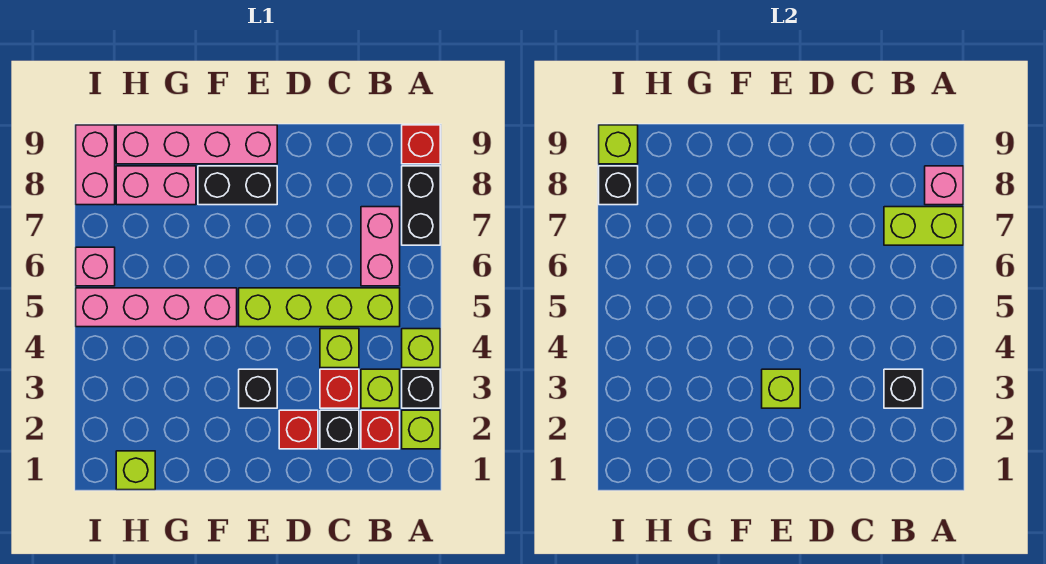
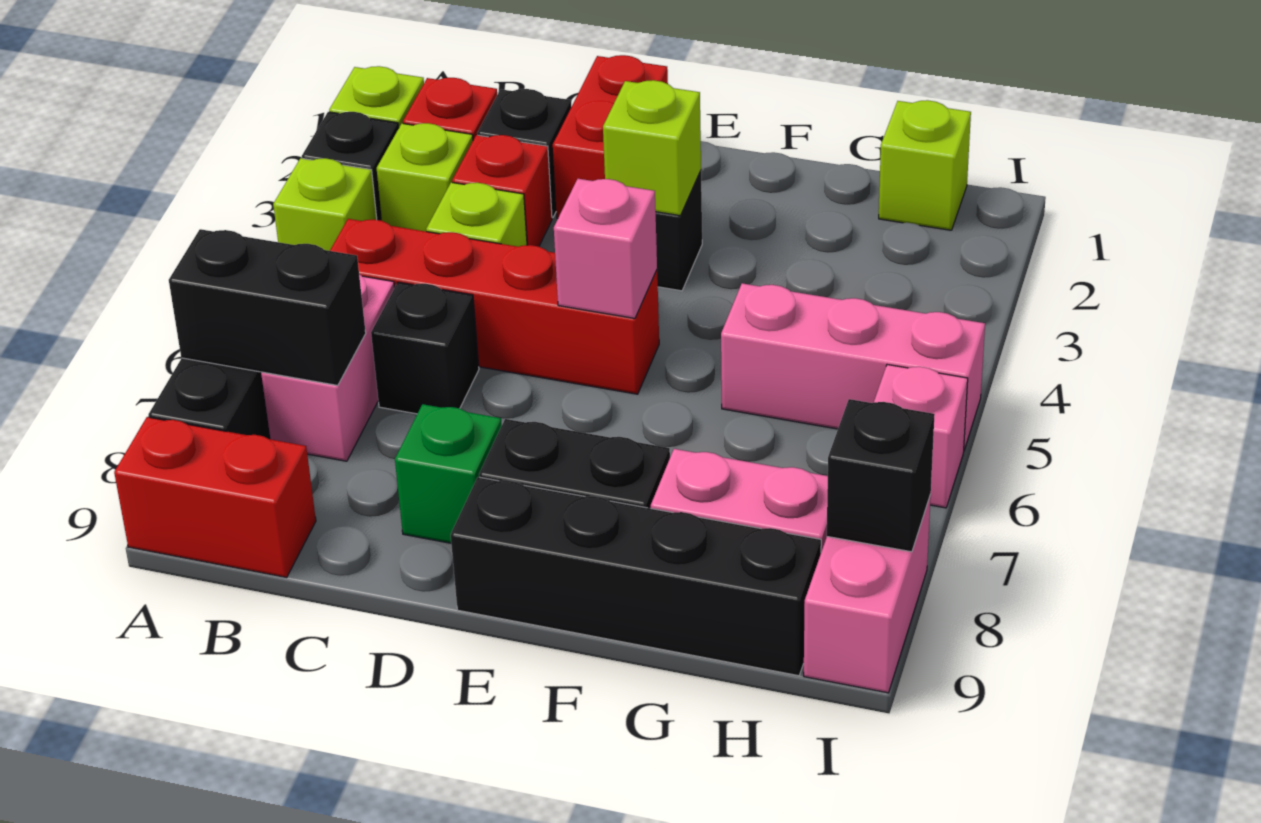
lime 1x2 brick [884,207,963,245] -> black 1x2 brick [169,229,366,385]
pink 1x1 brick [925,166,963,205] -> pink 1x1 brick moved to [554,179,657,318]
red 1x1 brick [402,125,440,164] -> red 1x2 brick [114,417,316,577]
black 1x1 brick [884,369,923,408] -> black 1x1 brick moved to [371,282,479,414]
lime 1x4 brick [239,288,400,327] -> red 1x4 brick [330,219,659,394]
red 1x1 brick [279,410,318,449] -> red 1x2 brick [553,55,668,218]
none -> green 1x1 brick [395,404,502,543]
pink 1x4 brick [116,125,277,164] -> black 1x4 brick [451,477,821,676]
pink 1x4 brick [76,288,237,327] -> pink 1x3 brick [721,283,985,450]
lime 1x1 brick [599,125,638,164] -> none

